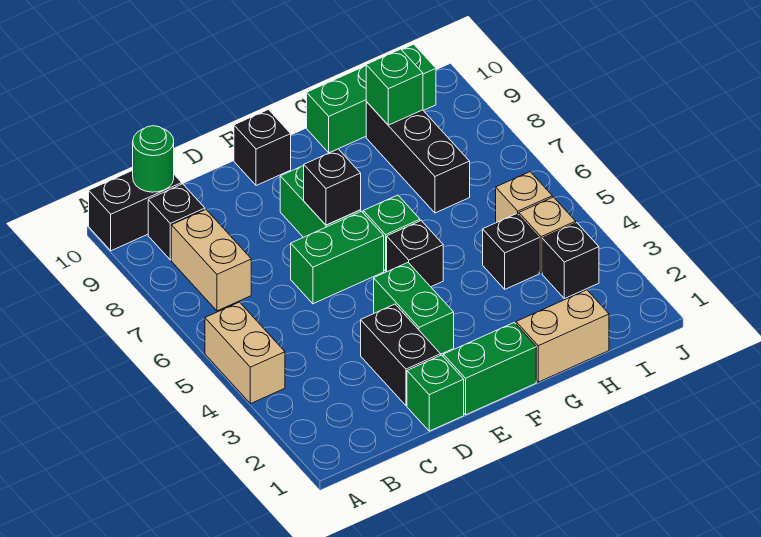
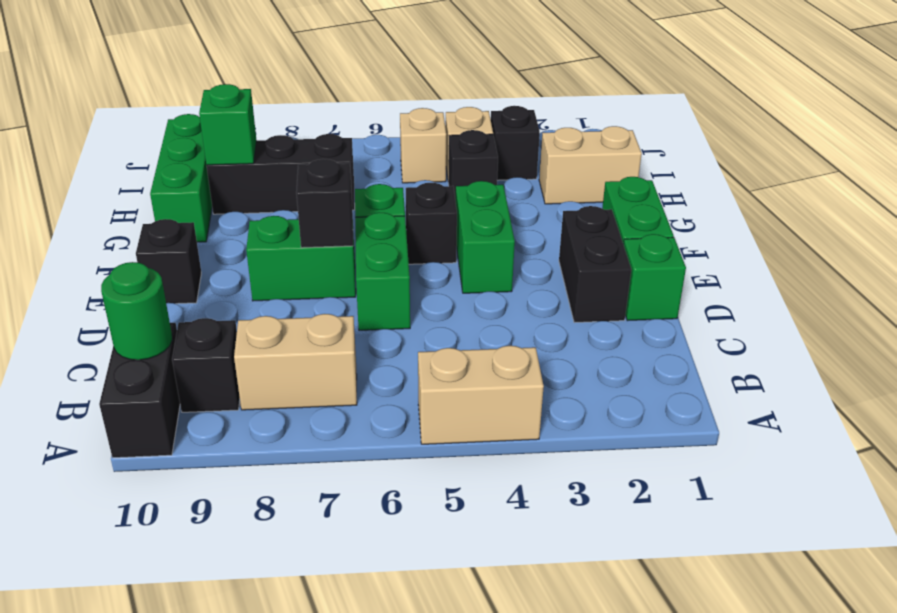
black 1x2 brick [361,304,441,406] -> black 1x2 brick turned to [559,206,631,323]
green 1x2 brick [374,263,454,354] -> green 1x2 brick turned to [456,181,515,293]
tan 1x2 brick [516,290,609,382] -> tan 1x2 brick turned to [539,126,642,204]

